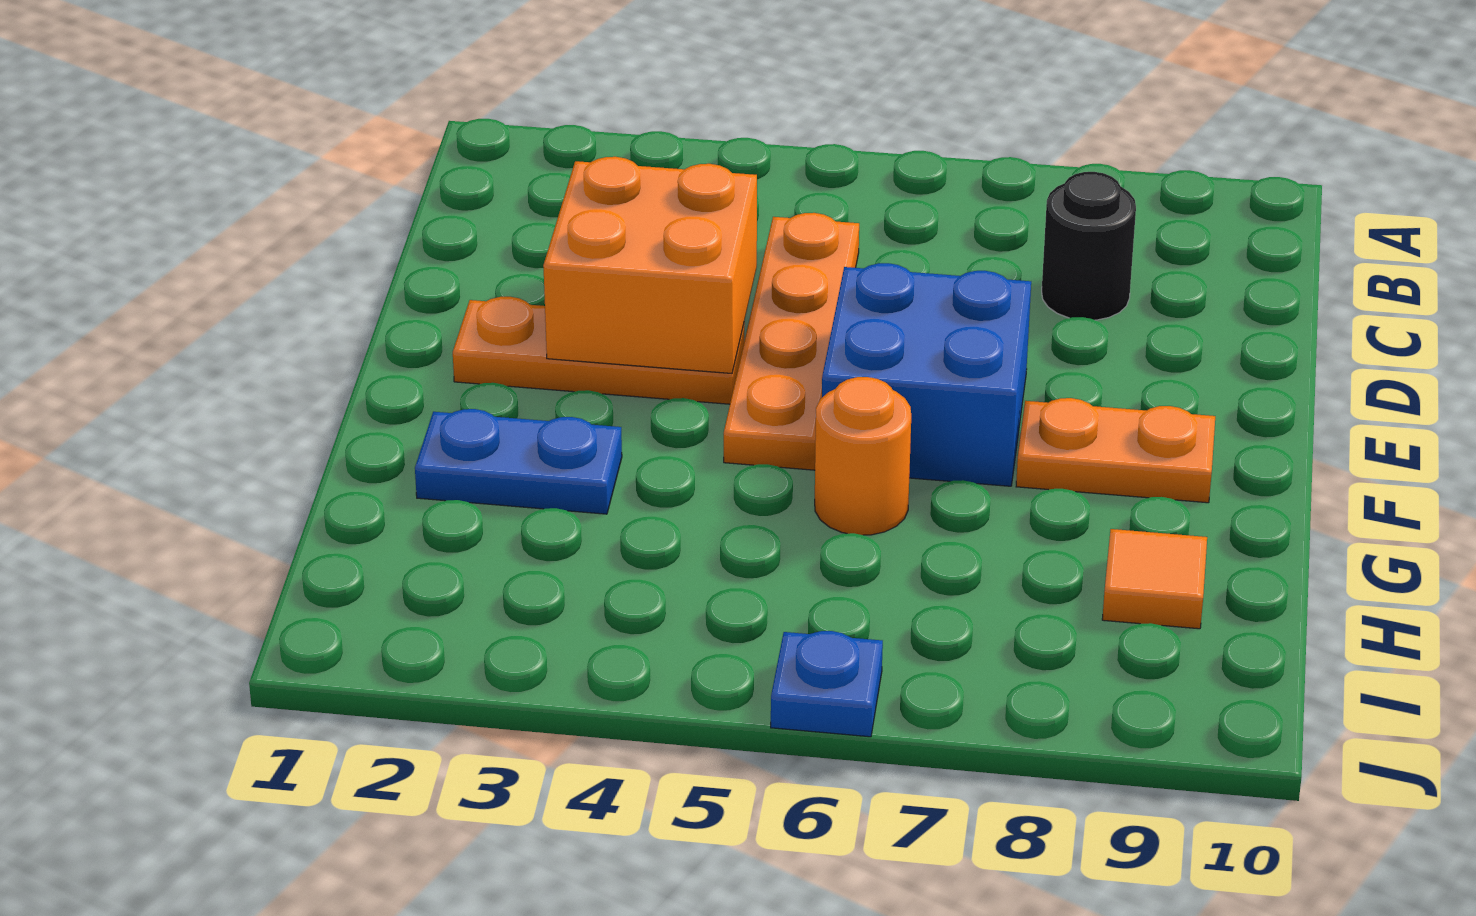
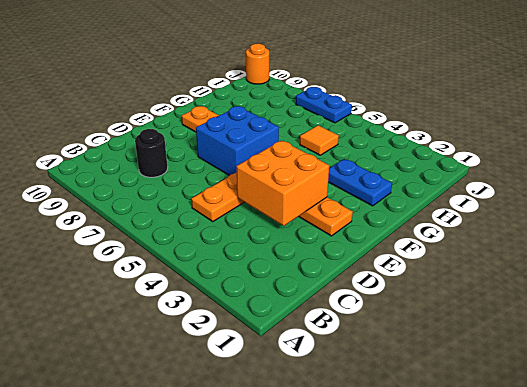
orange 1x1 round brick [815,377,911,535] -> orange 1x1 round brick moved to [246,44,269,84]
orange 1x1 tile [1102,529,1207,629] -> orange 1x1 tile moved to [300,126,339,155]
blue 1x1 plate [771,631,883,737] -> blue 1x2 plate [296,87,352,123]

